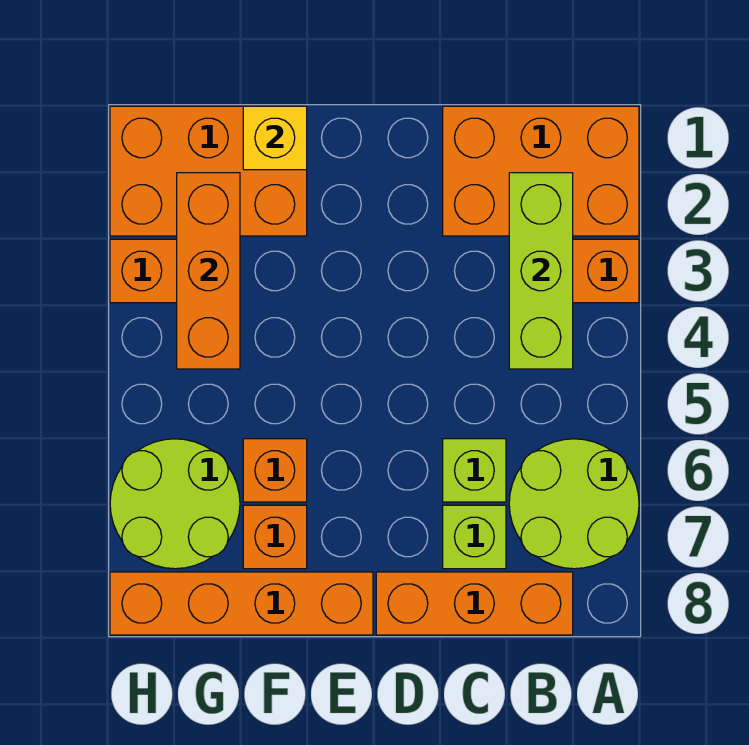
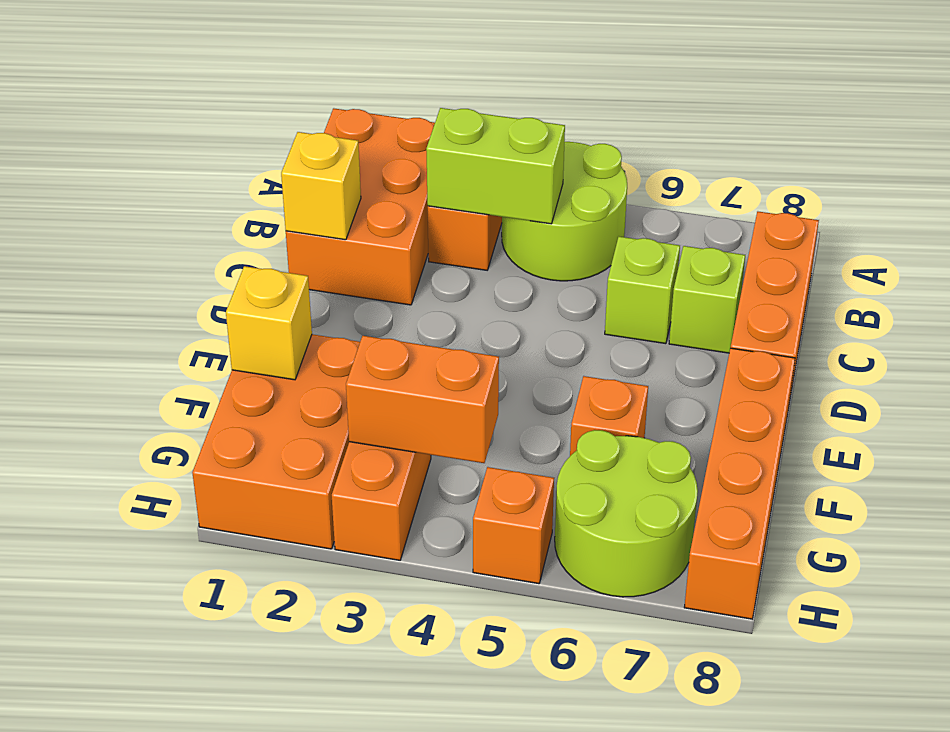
lime 2x2 round brick [509,439,639,569] -> lime 2x2 round brick moved to [502,142,627,281]
lime 1x3 brick [509,173,573,369] -> lime 1x2 brick [426,108,565,224]
none -> yellow 1x1 brick [281,132,361,240]
orange 1x1 brick [243,505,307,569] -> orange 1x1 brick moved to [473,467,554,584]
orange 1x3 brick [177,173,240,369] -> orange 1x2 brick [346,336,499,463]

